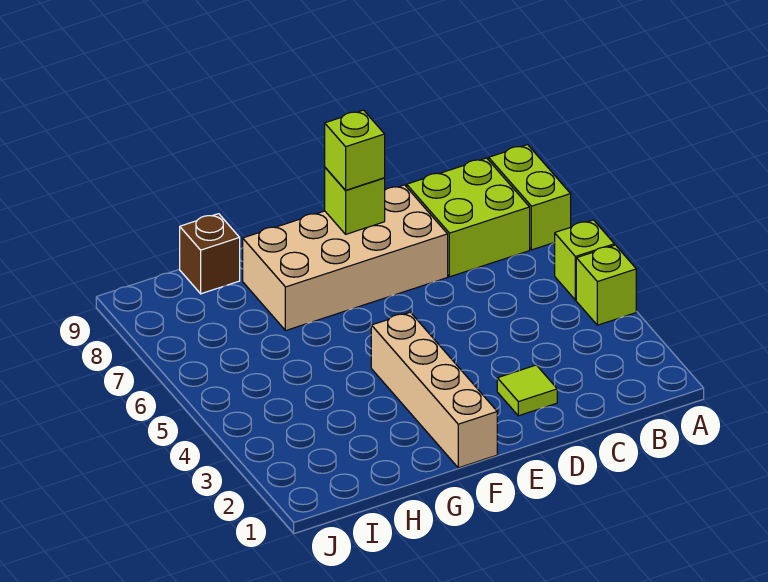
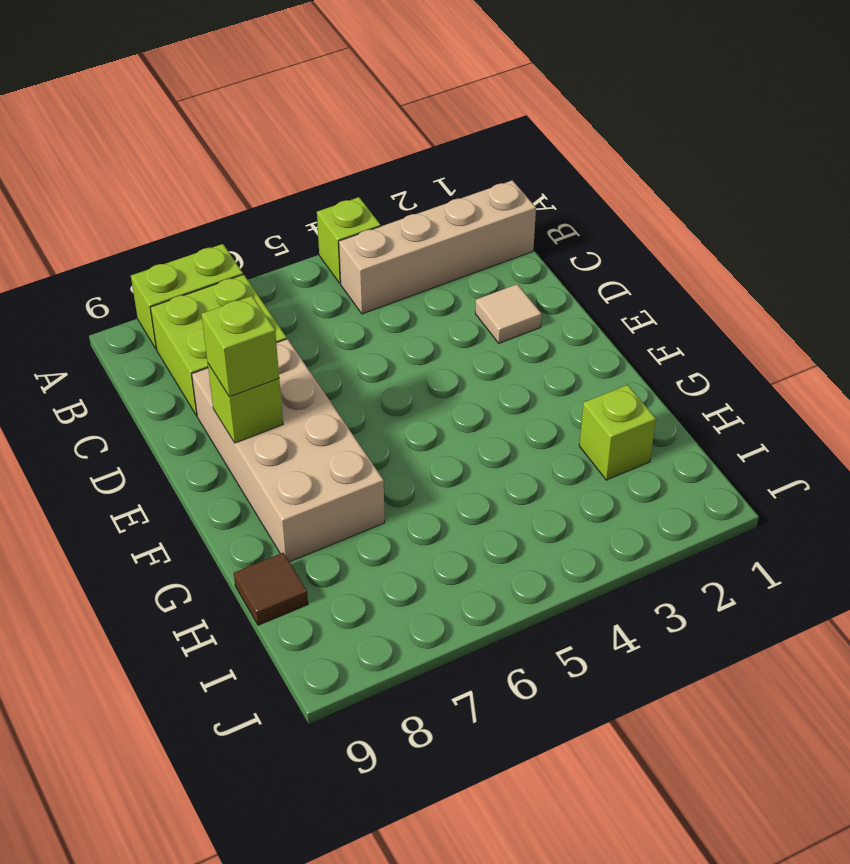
lime 1x1 brick [554,220,614,300] -> lime 1x1 brick moved to [579,385,656,480]
lime 1x1 tile [497,365,557,416] -> tan 1x1 tile [475,284,541,343]
tan 1x4 brick [371,312,497,468] -> tan 1x4 brick moved to [339,180,536,314]
brown 1x1 brick [180,214,240,294] -> brown 1x1 tile [234,553,308,625]

